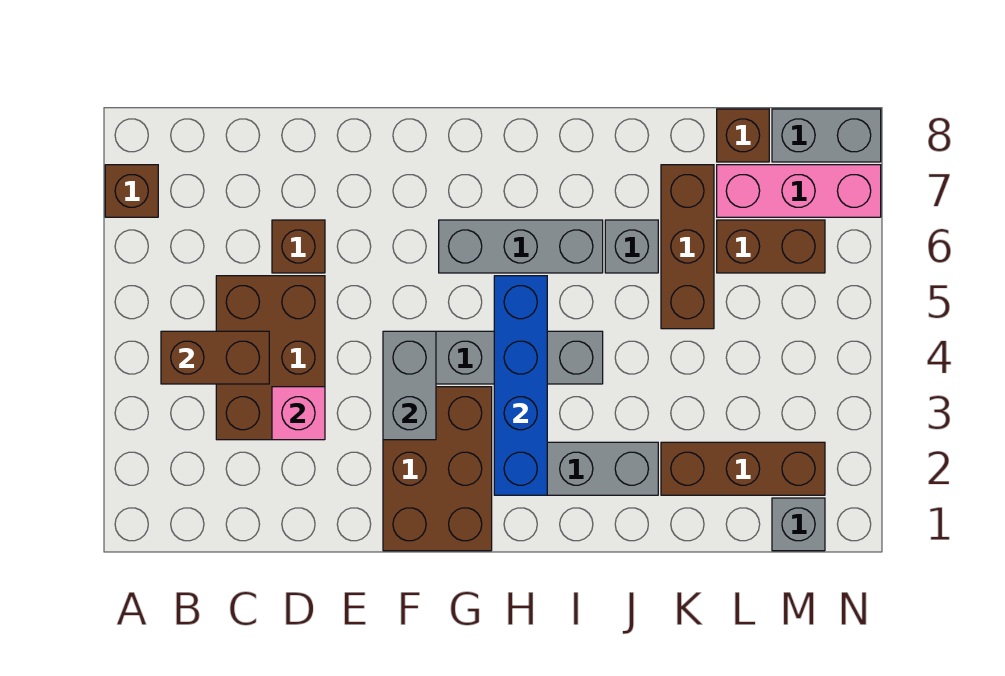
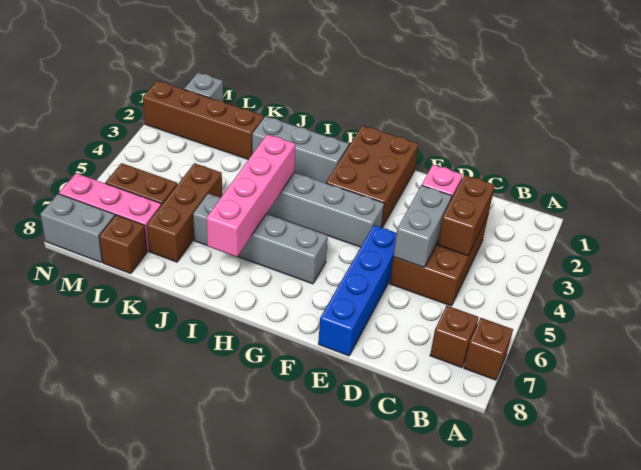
brown 1x2 brick [161,331,269,384] -> brown 1x2 brick turned to [438,175,495,256]
brown 1x1 brick [272,220,325,273] -> brown 1x1 brick moved to [430,306,479,368]
grey 1x2 brick [383,331,436,440] -> grey 1x2 brick moved to [393,185,452,267]
blue 1x4 brick [494,276,547,495] -> blue 1x4 brick moved to [318,225,397,356]
none -> pink 1x4 brick [206,134,296,257]
brown 1x3 brick [661,442,825,495] -> brown 1x4 brick [143,81,264,160]

